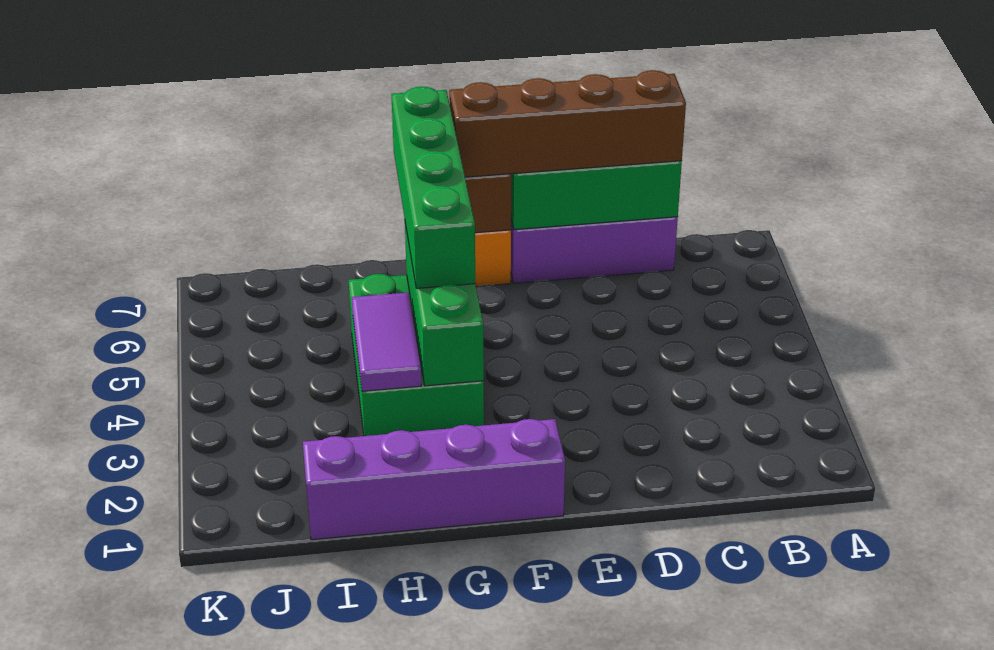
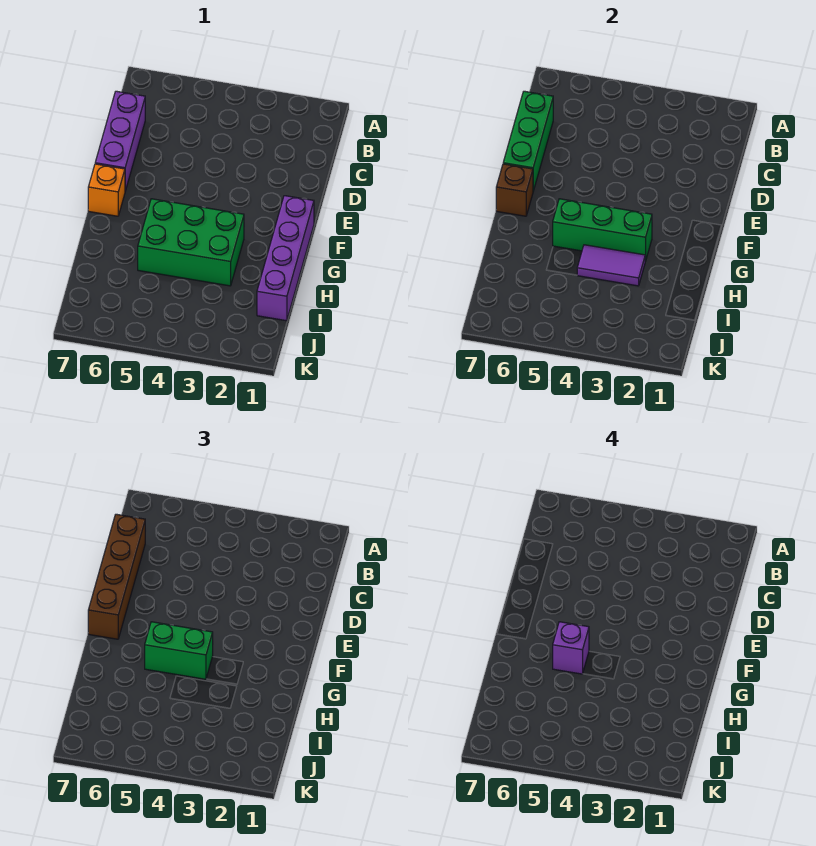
green 1x4 brick [391,87,475,288] -> green 1x2 brick [145,622,213,679]
none -> purple 1x1 brick [553,622,589,674]

